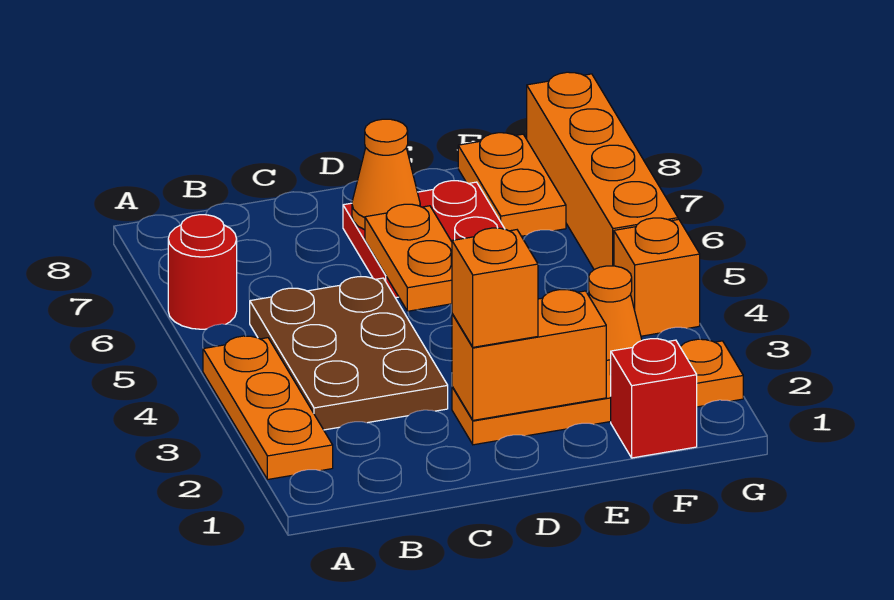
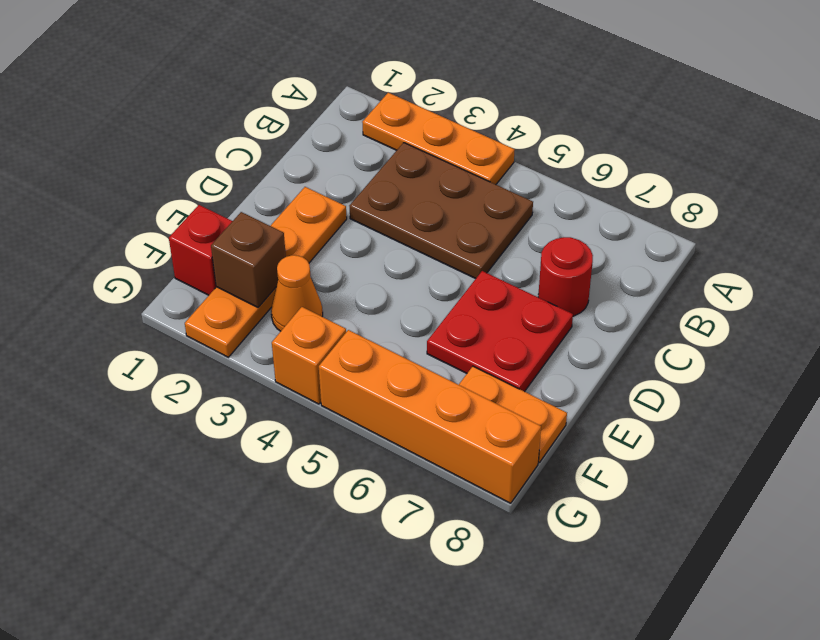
red 1x1 round brick [168,215,237,329] -> red 1x1 round brick moved to [538,237,593,316]
orange 1x2 brick [452,290,606,420] -> none
orange 1x1 brick [452,228,538,347] -> none
orange 1x2 plate [365,204,452,311] -> none
orange 1x1 cone [352,119,420,230] -> none
none -> brown 1x1 brick [211,212,286,307]

